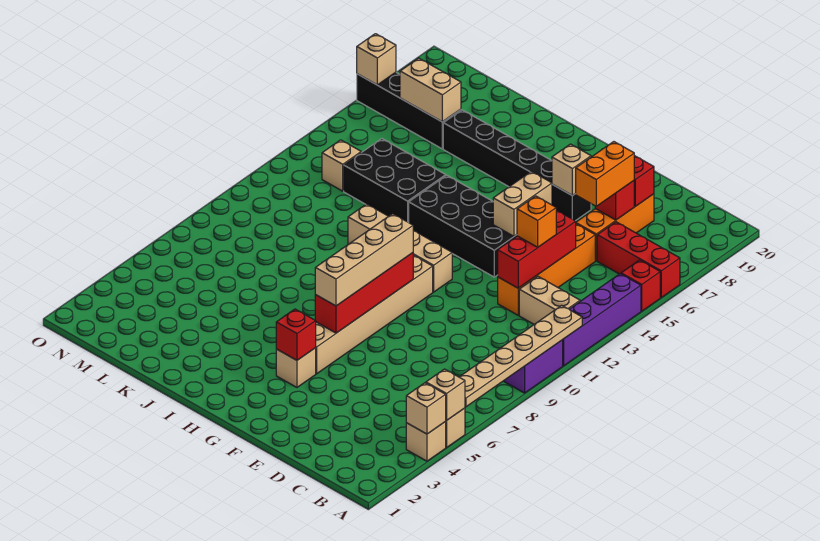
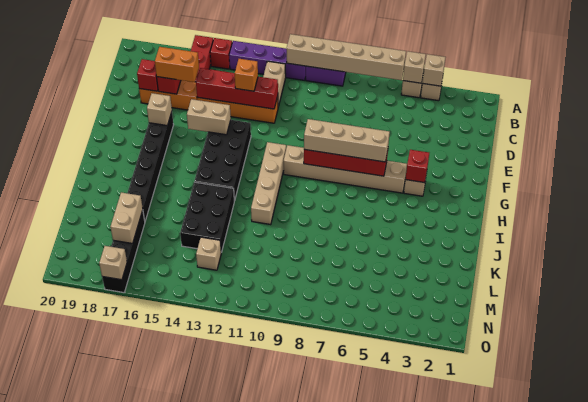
tan 1x6 plate [460,305,582,407] -> tan 1x6 brick [287,34,406,80]
red 1x3 brick [498,210,576,288] -> red 1x4 brick [196,68,278,109]

